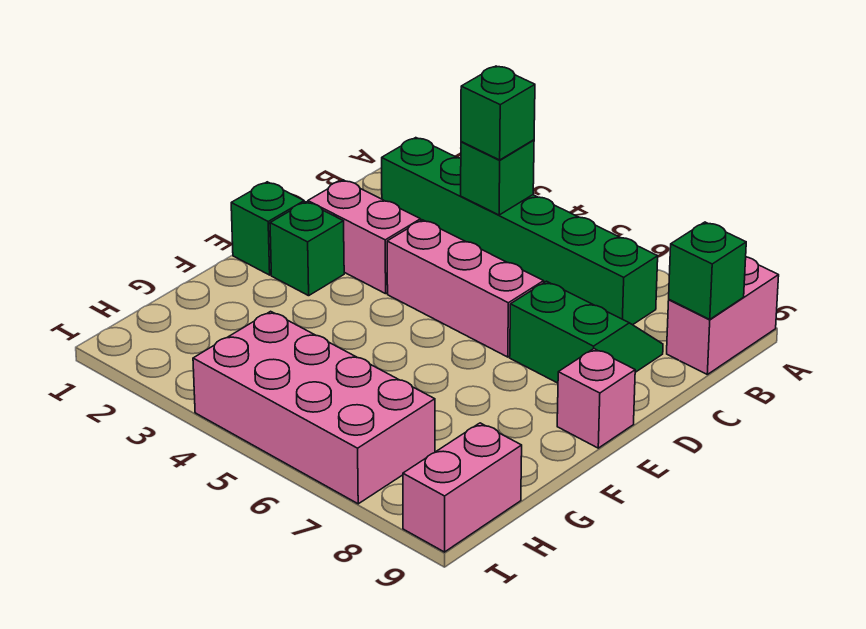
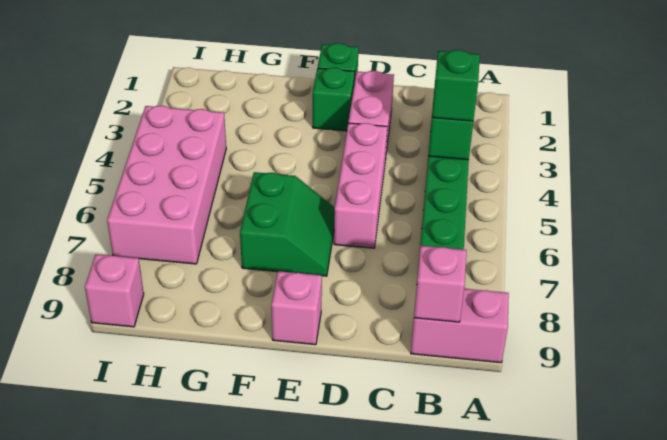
green 1x1 brick [669,222,746,319] -> pink 1x1 brick [414,246,466,322]
green 2x2 slope [510,281,663,383] -> green 2x2 slope moved to [240,172,335,276]
pink 1x2 brick [403,423,522,552] -> pink 1x1 brick [85,254,144,327]

